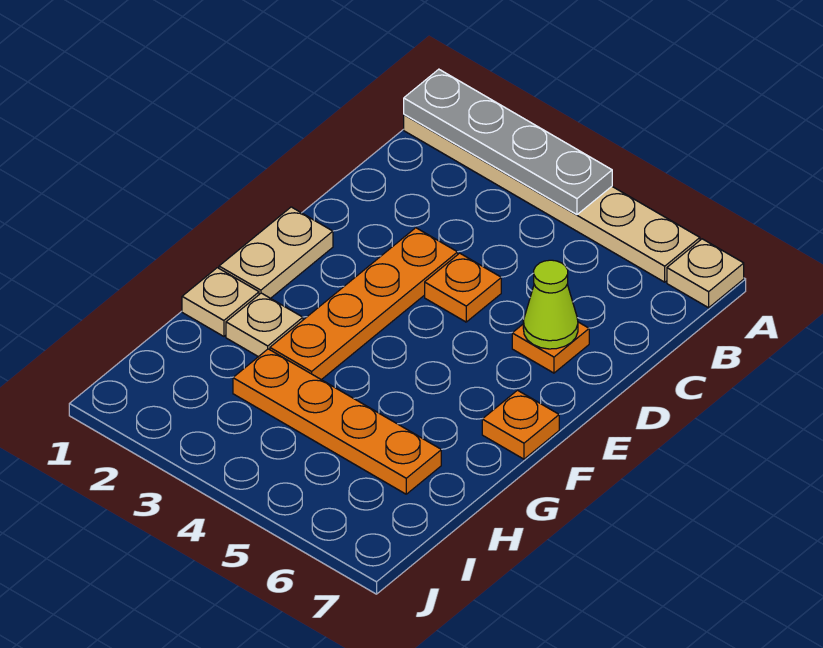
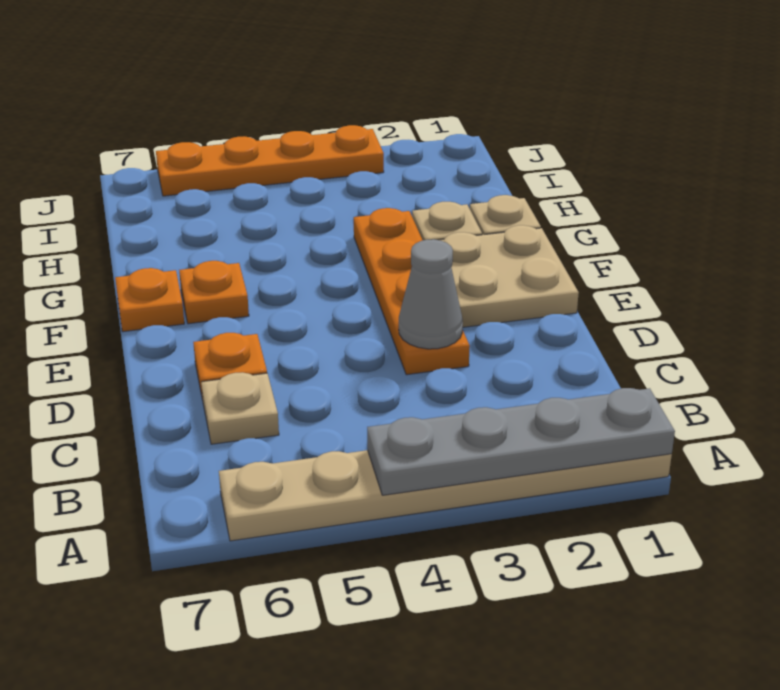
tan 1x1 plate [667,239,744,308] -> tan 1x1 plate moved to [201,372,279,444]
none -> grey 1x1 cone [399,239,463,349]
orange 1x1 plate [425,253,501,322] -> orange 1x1 plate moved to [179,261,249,324]
lime 1x1 cone [523,260,578,349] -> none
tan 1x2 plate [219,207,333,298] -> tan 2x2 plate [441,225,579,327]
orange 1x4 plate [233,349,441,494] -> orange 1x4 plate moved to [156,125,384,196]

